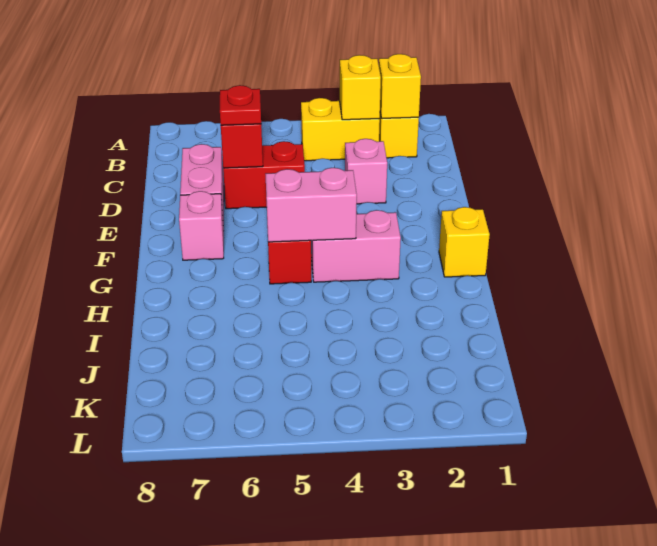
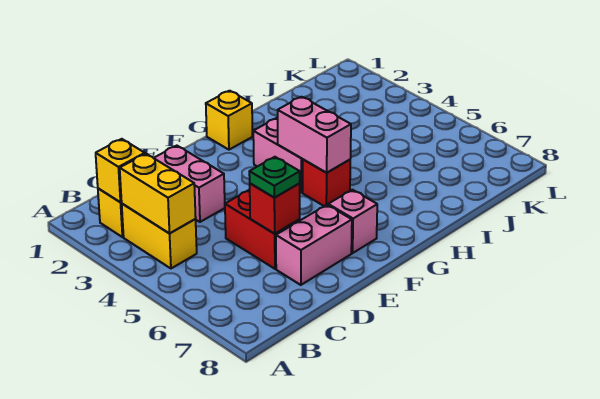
yellow 1x1 brick [340,55,381,120] -> yellow 1x2 brick [120,154,196,234]
pink 1x1 brick [345,139,387,204] -> pink 1x2 brick [154,146,225,222]
red 1x1 plate [220,85,261,125] -> green 1x1 plate [249,157,300,197]

